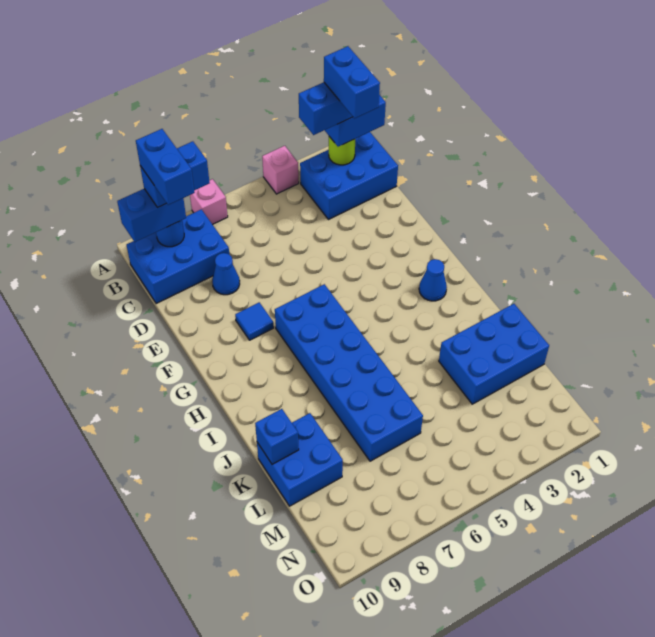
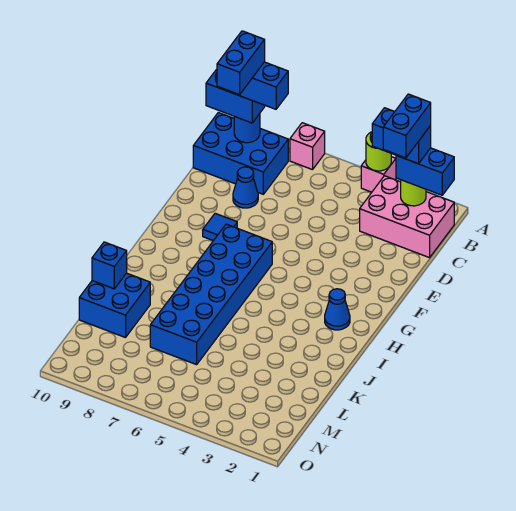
none -> lime 1x1 round brick [366,132,391,171]
blue 2x3 brick [300,132,398,220] -> pink 2x3 brick [360,176,454,258]
blue 2x3 brick [439,304,549,404] -> none

